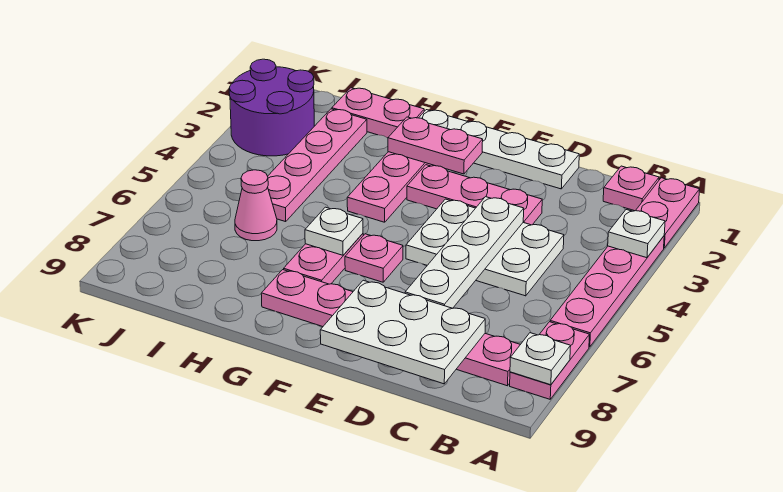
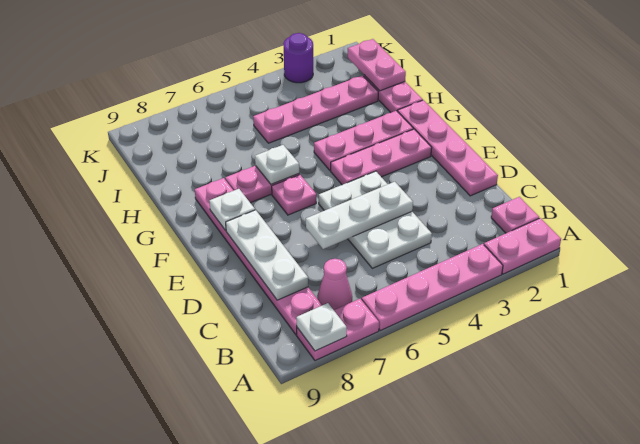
white 1x1 plate [608,210,665,258] -> white 1x1 plate moved to [209,189,255,231]
white 2x3 plate [320,280,485,384] -> white 1x3 plate [226,210,308,300]
white 1x4 plate [419,110,579,189] -> pink 1x4 plate [398,100,498,196]
pink 1x3 plate [407,165,542,225] -> pink 1x3 plate turned to [331,129,432,185]
white 1x4 plate [405,197,524,308] -> white 1x3 plate [306,182,413,249]
pink 1x2 plate [388,117,483,174] -> pink 1x2 plate moved to [348,39,406,91]
pink 1x1 cone [235,170,277,241] -> pink 1x1 cone moved to [317,259,352,310]
purple 2x2 round brick [229,59,314,156] -> purple 1x1 round brick [283,33,313,83]

